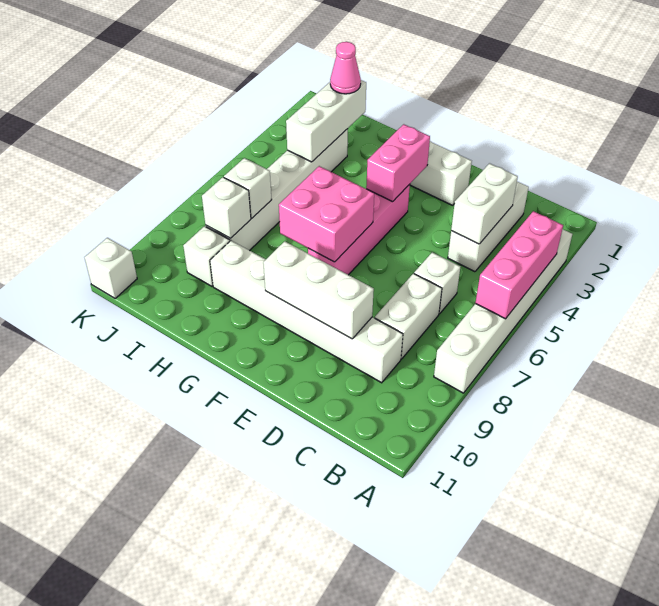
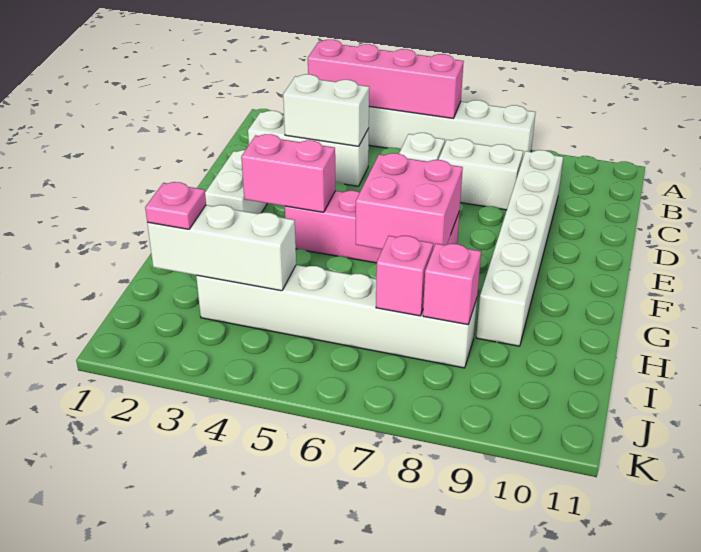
pink 1x3 brick [476,211,563,319] -> pink 1x4 brick [308,40,464,118]
white 1x3 brick [263,241,374,339] -> none
pink 1x1 cone [330,42,361,94] -> pink 1x1 plate [145,182,206,229]
white 1x1 brick [224,158,272,218] -> pink 1x1 brick [376,236,433,316]
white 1x1 brick [202,177,251,238] -> pink 1x1 brick [423,244,481,325]
white 1x1 brick [183,226,230,286] -> none
white 1x1 brick [85,238,137,299] -> none

